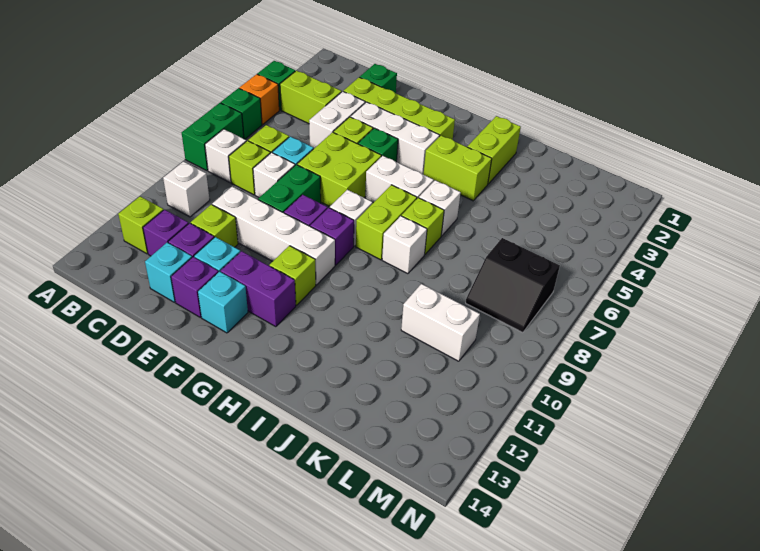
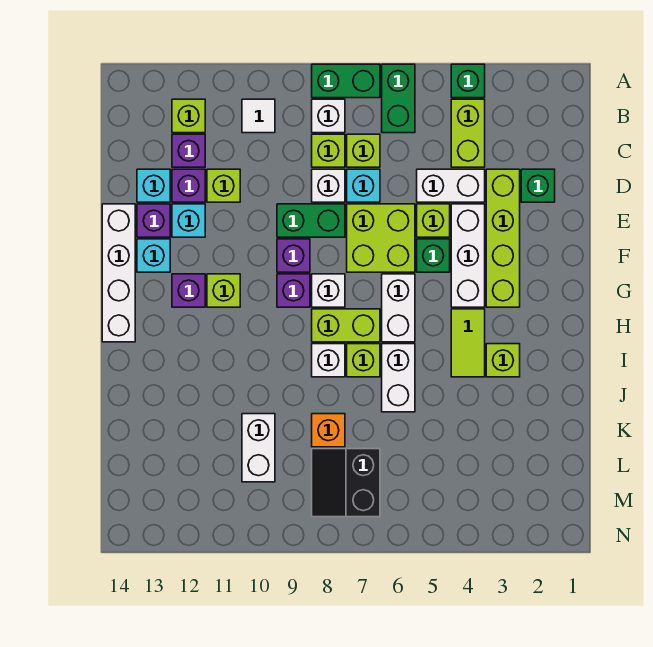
orange 1x1 brick [239,74,279,124] -> orange 1x1 brick moved to [312,414,345,447]
green 1x1 brick [221,88,262,139] -> green 1x2 brick [382,64,415,133]
white 1x1 brick [163,162,210,217] -> white 1x1 tile [242,99,275,133]
white 1x4 brick [212,187,335,285] -> white 1x4 brick moved to [102,204,135,342]
purple 1x2 brick [221,251,296,327] -> purple 1x1 brick [172,274,205,307]
lime 1x2 brick [424,136,492,201] -> lime 1x2 tile [451,309,485,377]
lime 1x2 brick [467,116,521,184] -> lime 1x1 brick [486,344,520,377]
white 1x1 brick [419,180,461,236] -> white 1x2 brick [382,344,415,412]

